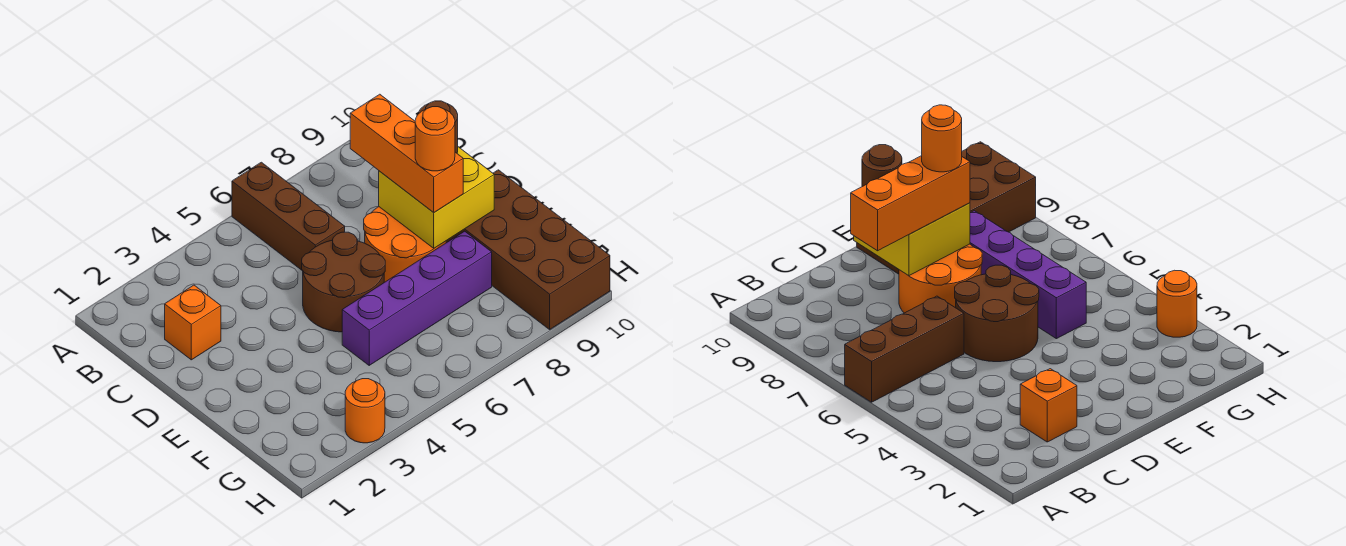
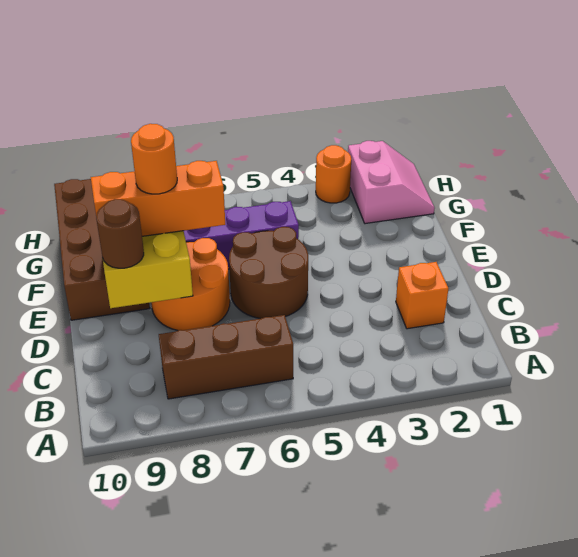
brown 1x3 brick [232,162,345,271] -> brown 1x3 brick turned to [159,315,293,399]
orange 1x3 brick [350,94,463,213] -> orange 1x3 brick turned to [91,161,225,236]
none -> pink 2x2 slope [348,141,435,224]

